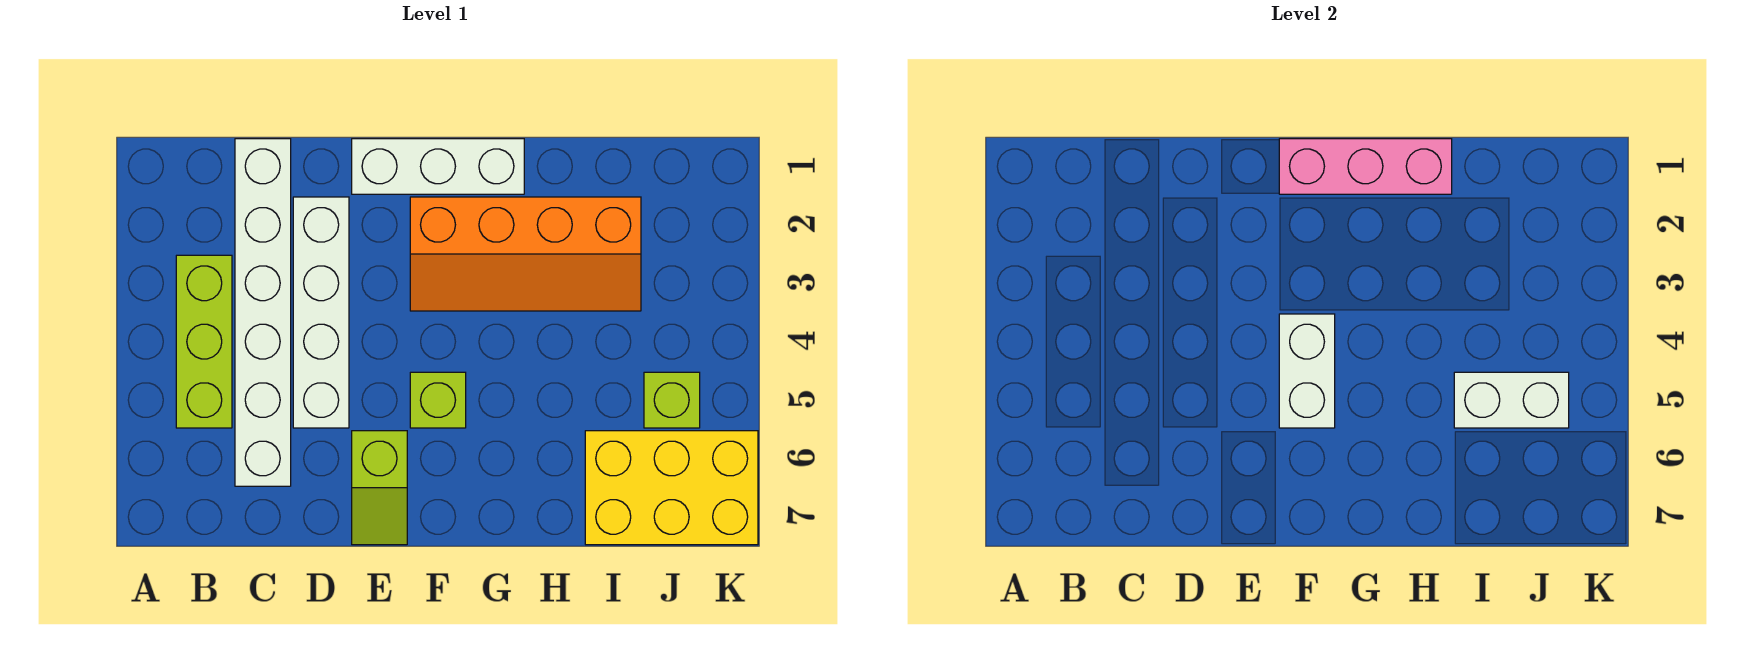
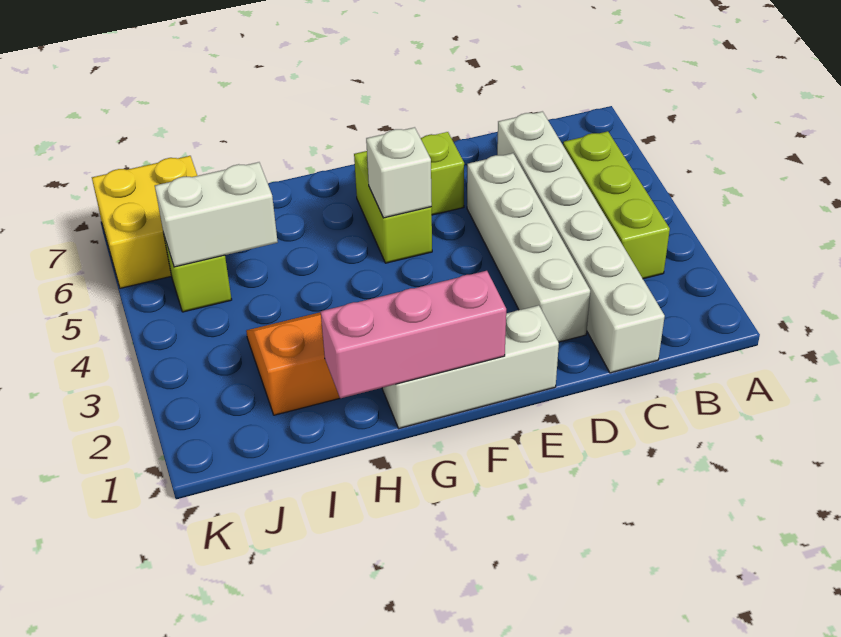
white 1x2 brick [1279,314,1335,428] -> white 1x1 brick [366,127,432,218]
lime 1x1 brick [410,372,466,428] -> lime 1x2 brick [354,151,432,263]
yellow 2x3 brick [585,431,758,545] -> yellow 2x2 brick [92,156,197,288]

